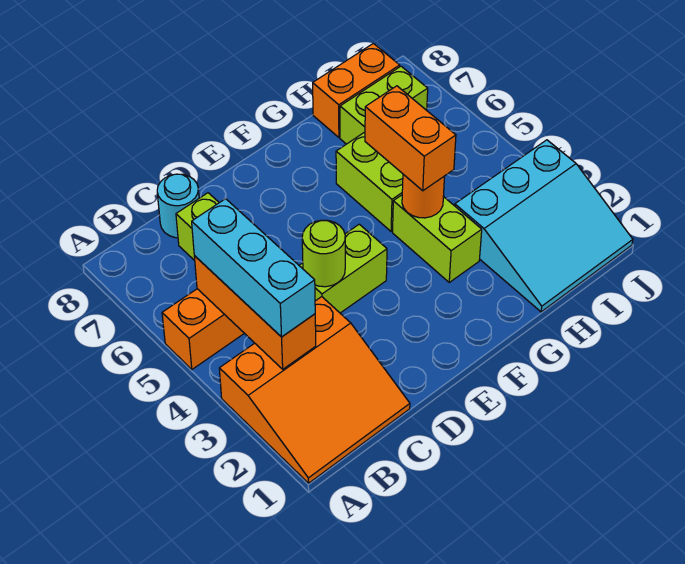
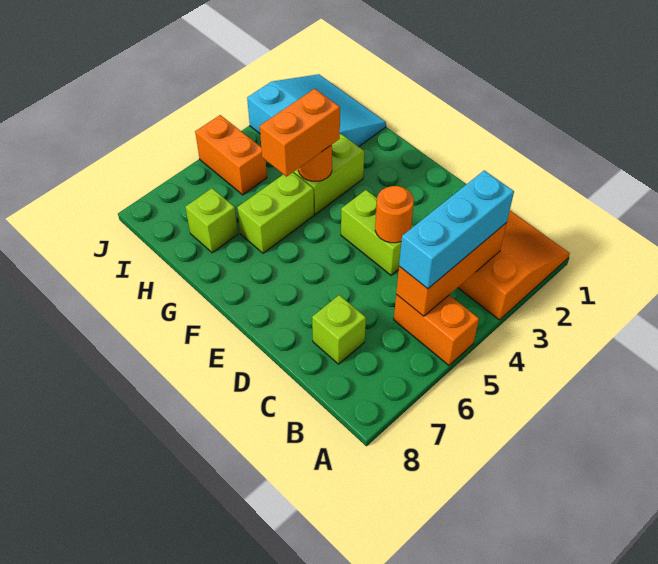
cyan 1x1 round brick [157,174,199,238] -> none
lime 1x1 round brick [302,220,345,287] -> orange 1x1 round brick [375,186,414,243]
lime 1x2 brick [340,66,428,144] -> lime 1x1 brick [185,188,238,253]
orange 1x2 brick [313,43,400,137] -> orange 1x2 brick moved to [195,115,267,195]

